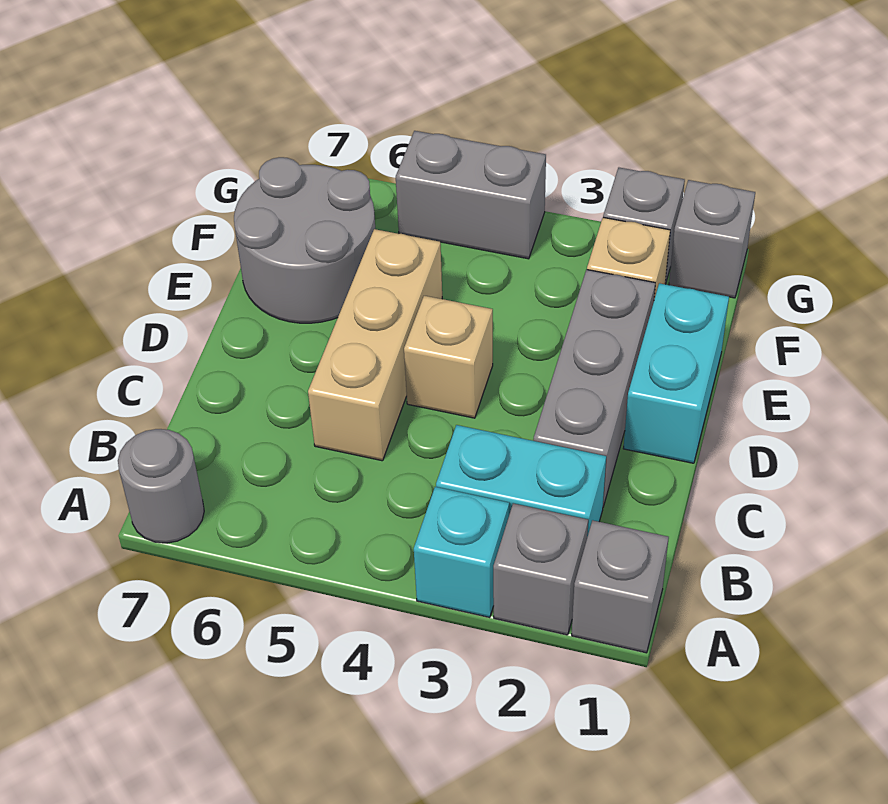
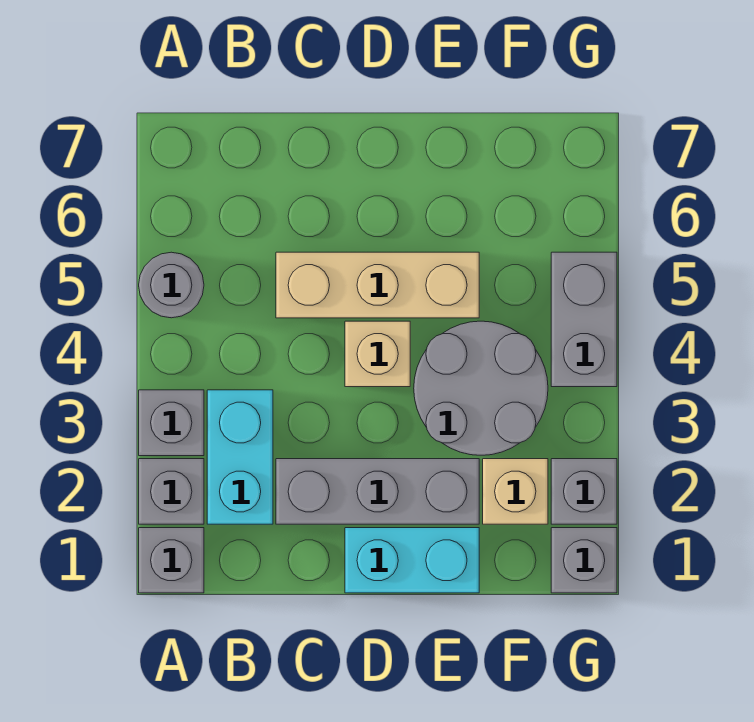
cyan 1x1 brick [414,487,509,618] -> grey 1x1 brick [139,390,204,456]
grey 1x1 round brick [118,429,204,543] -> grey 1x1 round brick moved to [139,252,204,318]
grey 2x2 round brick [234,157,375,323] -> grey 2x2 round brick moved to [414,321,548,455]

